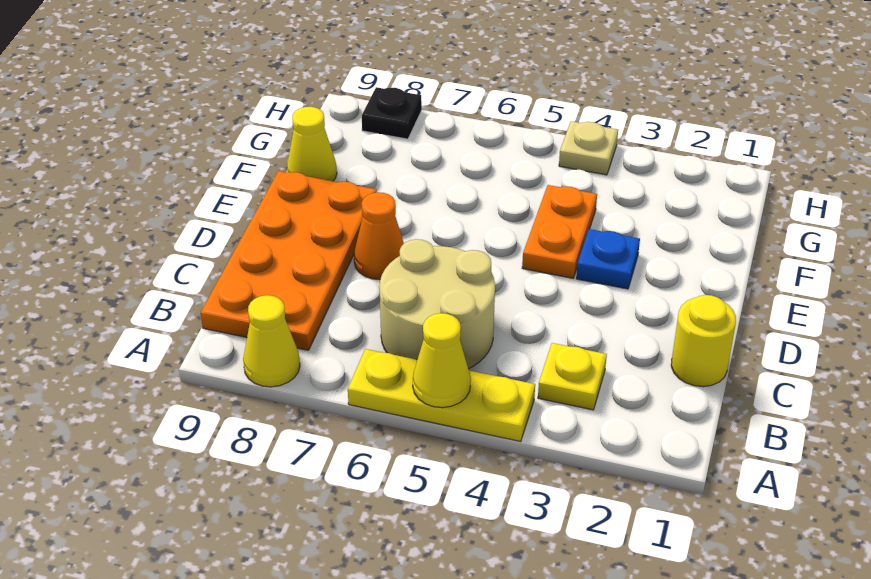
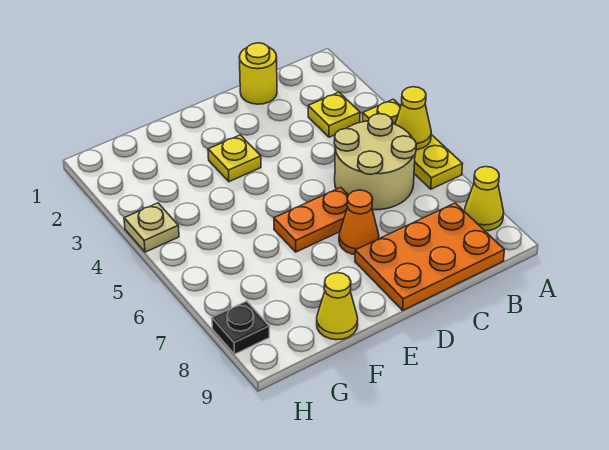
orange 2x4 plate [201,171,377,350] -> orange 2x3 plate [355,203,504,310]
blue 1x1 plate [576,229,640,289] -> yellow 1x1 plate [208,135,261,182]
orange 1x2 plate [522,185,597,278] -> orange 1x2 plate moved to [274,187,348,252]

